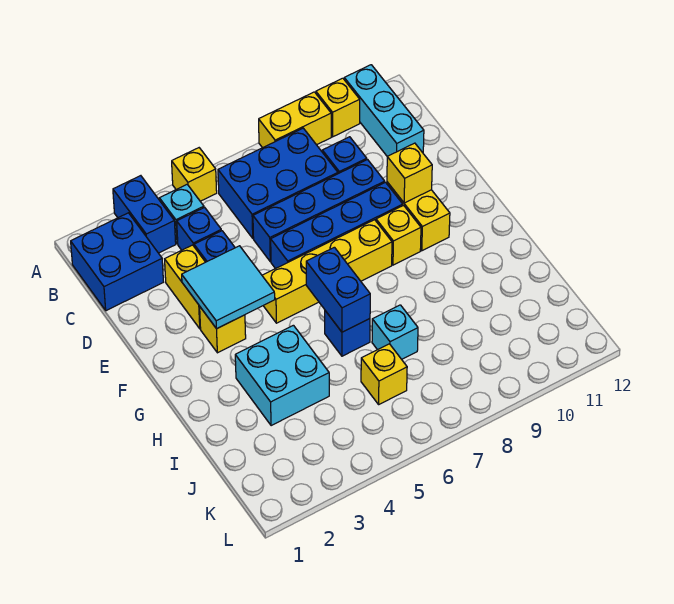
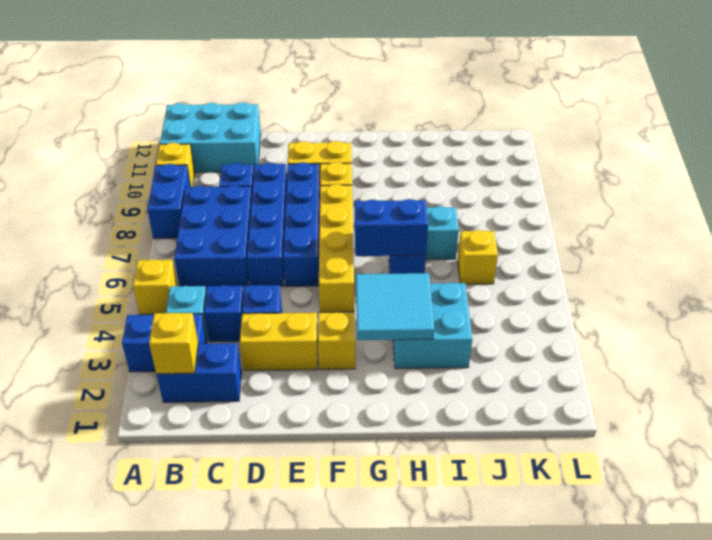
yellow 1x2 brick [259,92,331,148] -> blue 1x2 brick [147,164,191,239]
cyan 1x3 brick [344,65,424,157] -> cyan 2x3 brick [160,102,261,172]
blue 2x2 brick [71,213,163,311] -> blue 1x2 brick [156,343,242,402]
cyan 2x2 tile [182,246,275,329] -> cyan 2x2 tile moved to [356,273,434,340]
yellow 1x1 brick [387,143,432,203] -> yellow 1x1 brick moved to [149,313,199,374]

